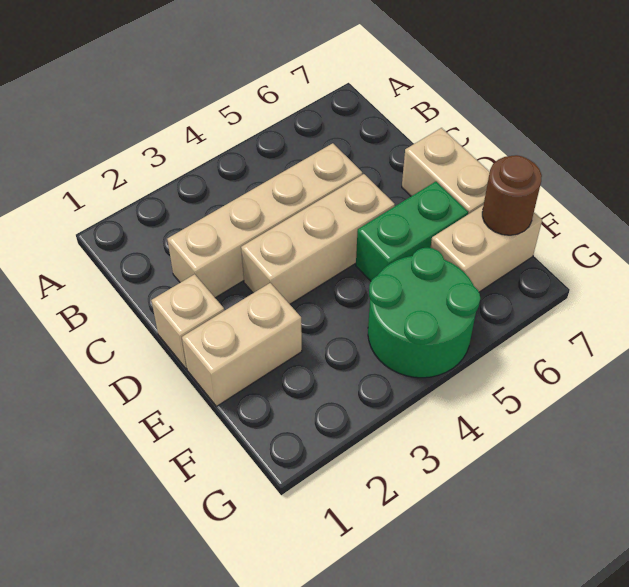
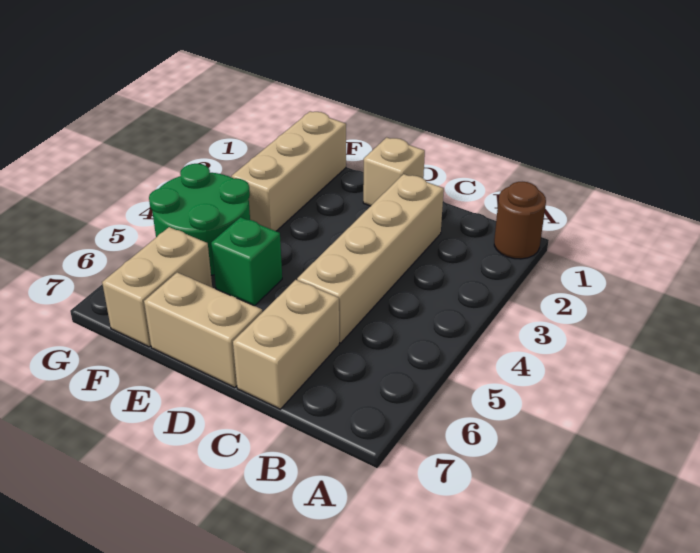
tan 1x3 brick [241,174,395,304] -> tan 1x3 brick moved to [232,111,346,231]
tan 1x2 brick [182,283,302,406] -> tan 1x2 brick moved to [233,280,339,409]
green 1x2 brick [356,182,468,281] -> green 1x1 brick [211,217,282,306]
brown 1x1 round brick [482,155,542,235] -> brown 1x1 round brick moved to [494,182,546,259]

